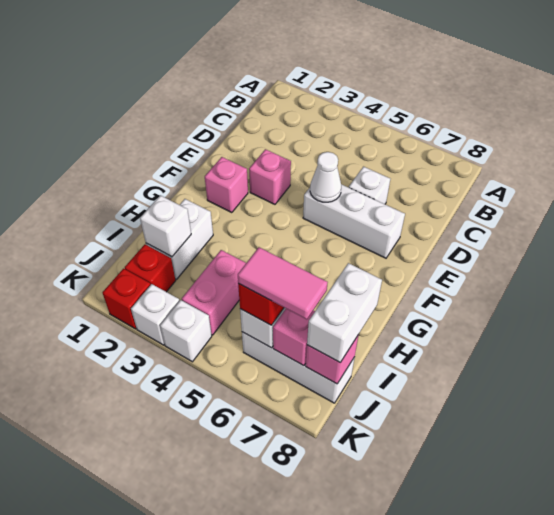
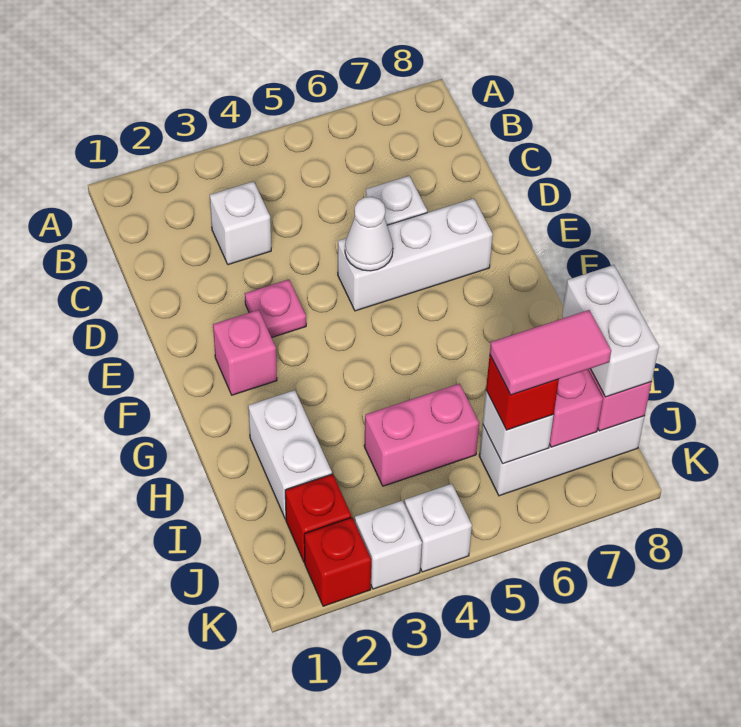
pink 1x1 brick [249,149,291,204] -> pink 1x1 plate [245,280,306,338]
white 1x1 brick [140,195,191,257] -> white 1x1 brick moved to [210,181,271,265]
pink 1x2 brick [182,250,246,335] -> pink 1x2 brick turned to [364,384,479,486]

